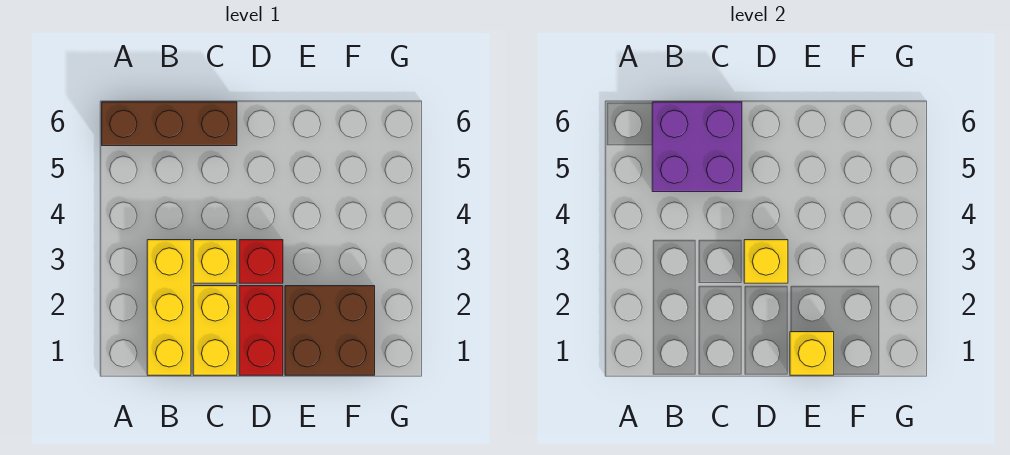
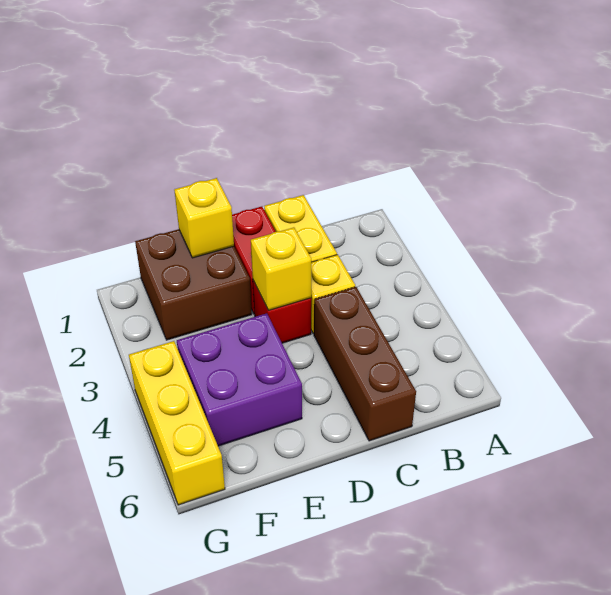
brown 1x3 brick [102,102,237,146] -> brown 1x3 brick turned to [314,287,416,441]
yellow 1x3 brick [147,240,191,375] -> yellow 1x3 brick moved to [129,341,225,505]
purple 2x2 brick [652,102,742,192] -> purple 2x2 brick moved to [177,313,302,446]

